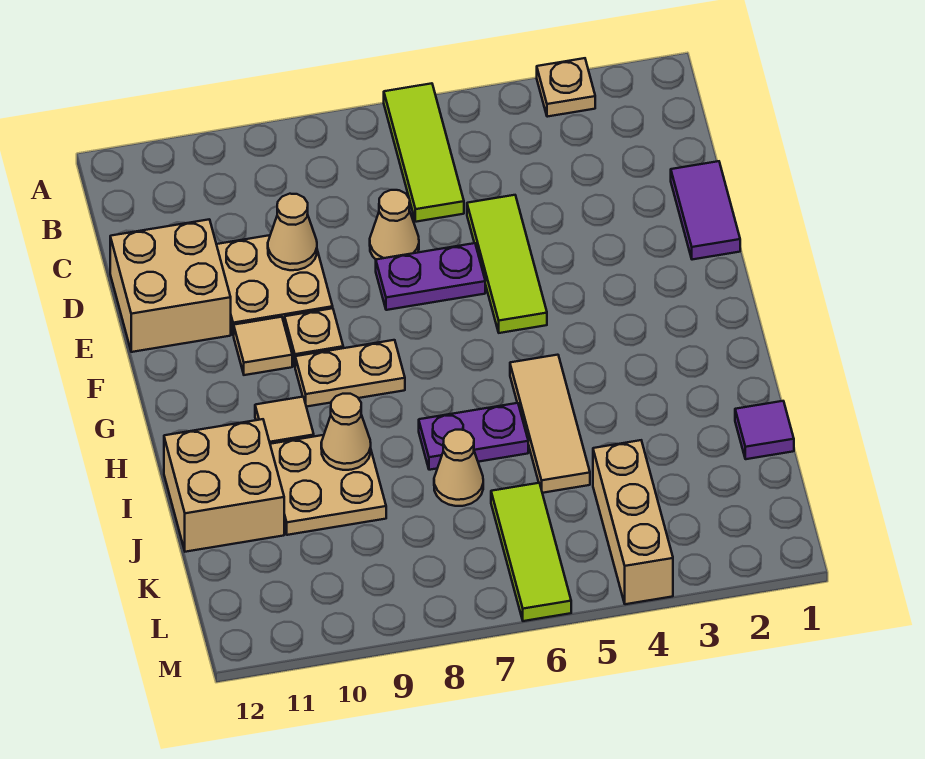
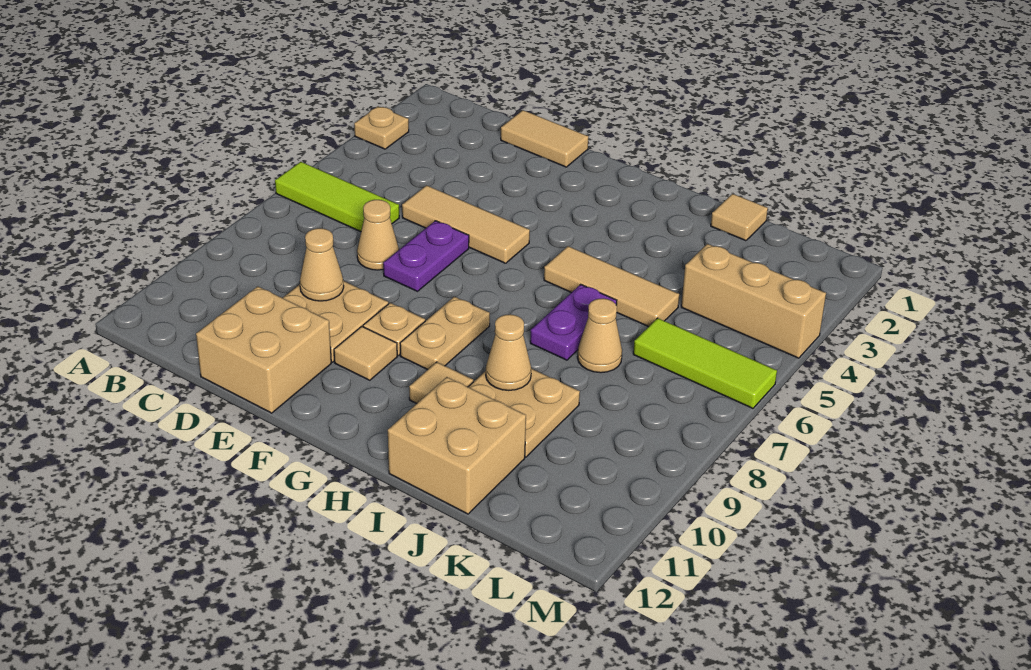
purple 1x2 tile [671,161,740,260] -> tan 1x2 tile [501,110,588,167]
lime 1x3 tile [467,195,547,333] -> tan 1x3 tile [402,185,530,263]
purple 1x1 tile [735,401,794,459] -> tan 1x1 tile [711,194,768,241]

